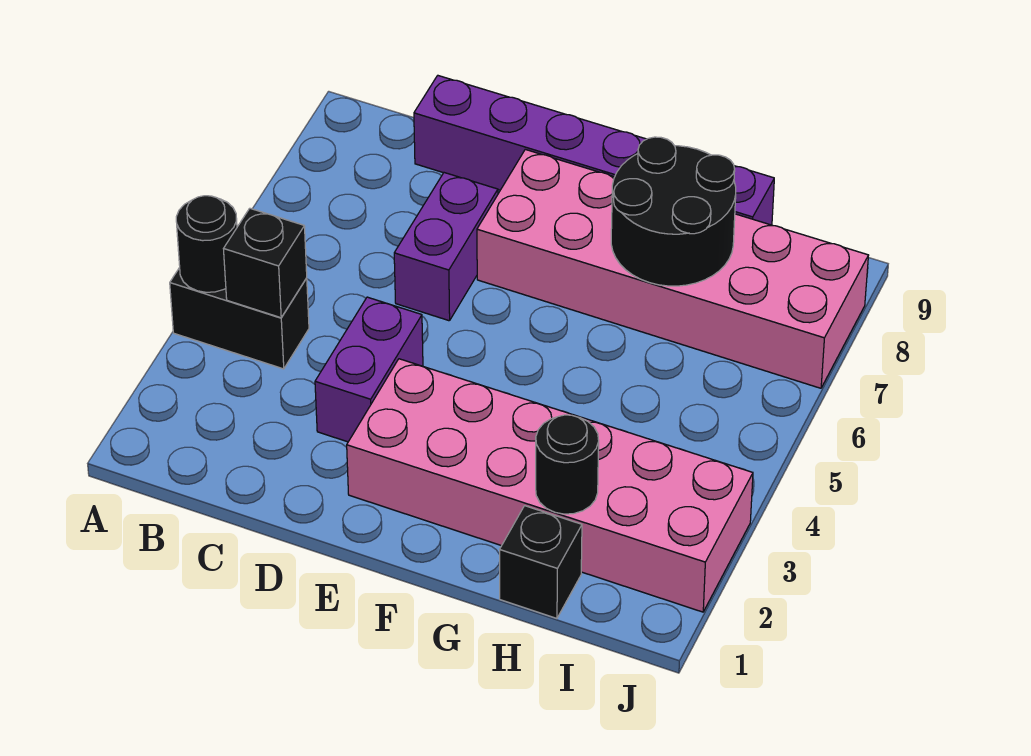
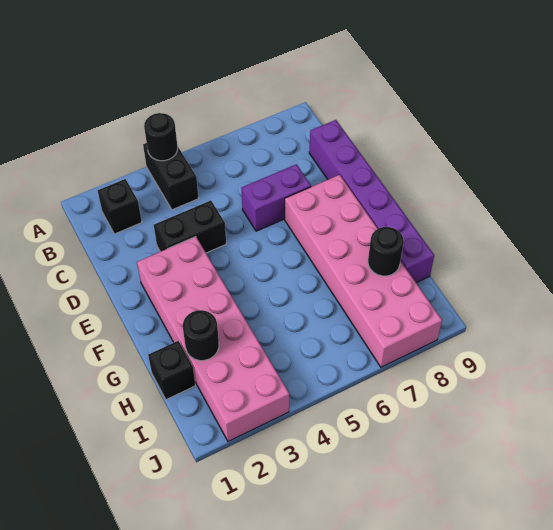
black 1x1 brick [224,208,307,318] -> black 1x1 brick moved to [98,179,142,234]
purple 1x2 brick [315,297,423,442] -> black 1x2 brick [154,201,226,253]
black 2x2 round brick [611,137,736,286] -> black 1x1 round brick [368,227,404,276]

